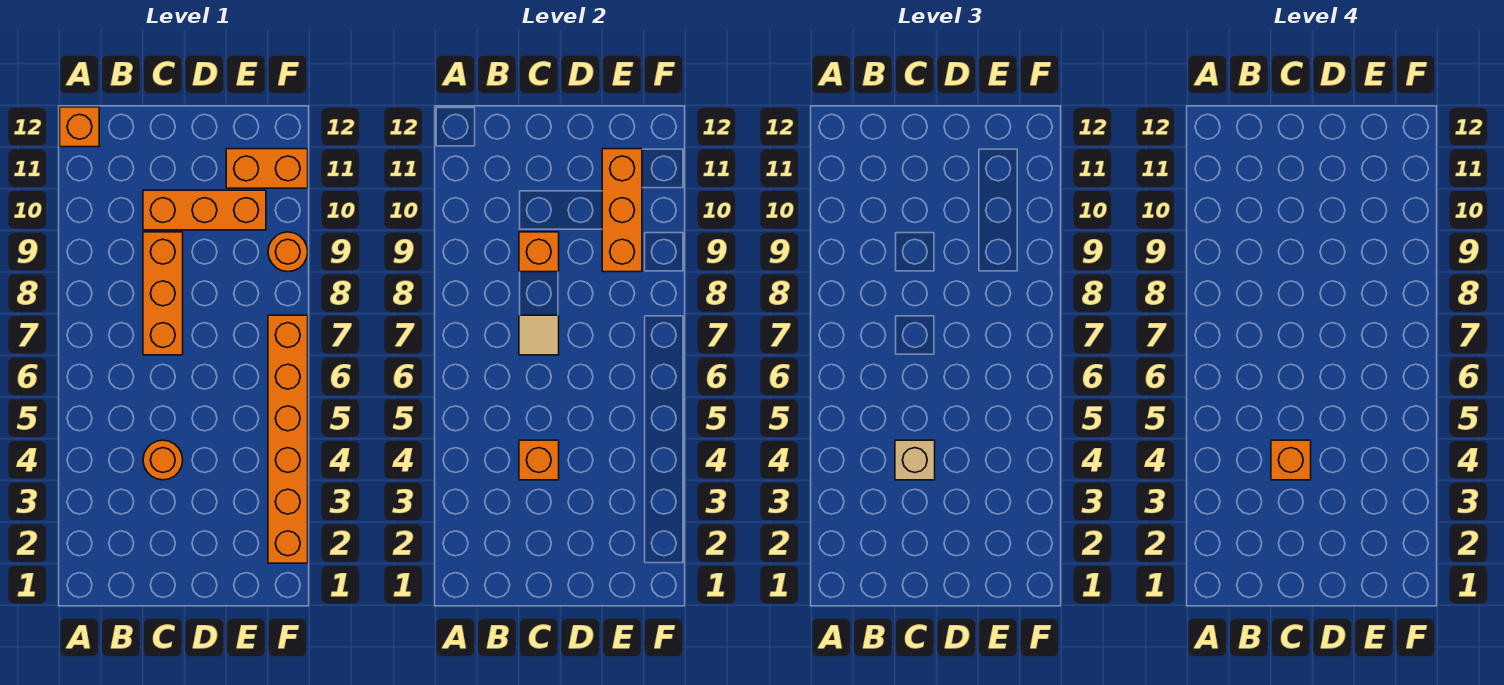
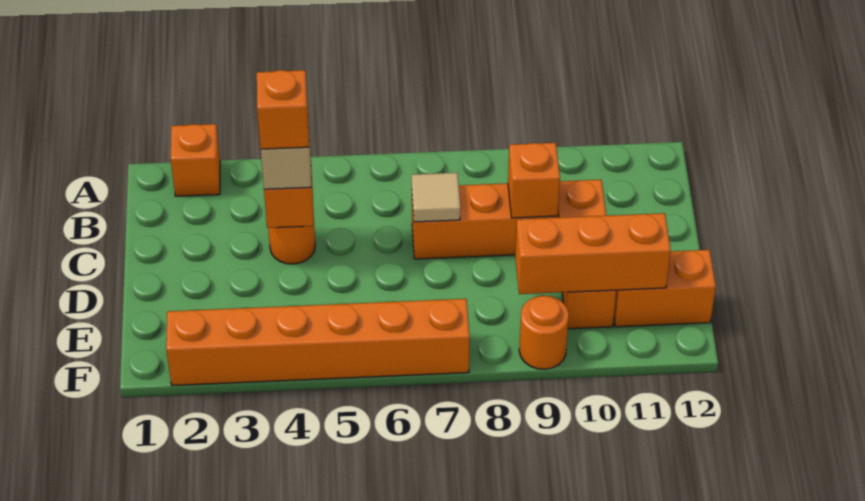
orange 1x1 brick [60,107,99,147] -> orange 1x1 brick moved to [171,124,220,196]
orange 1x2 brick [226,149,308,188] -> orange 1x2 brick turned to [614,250,716,327]

